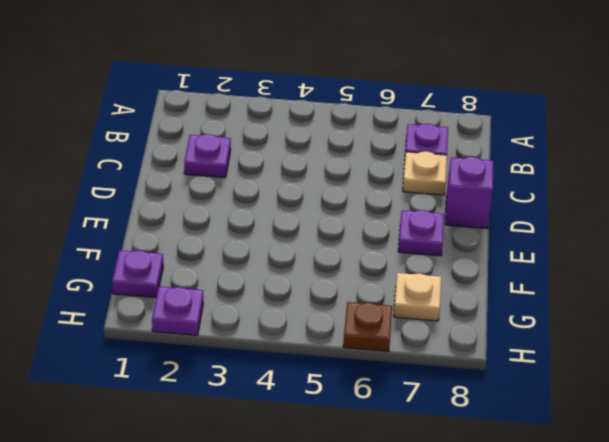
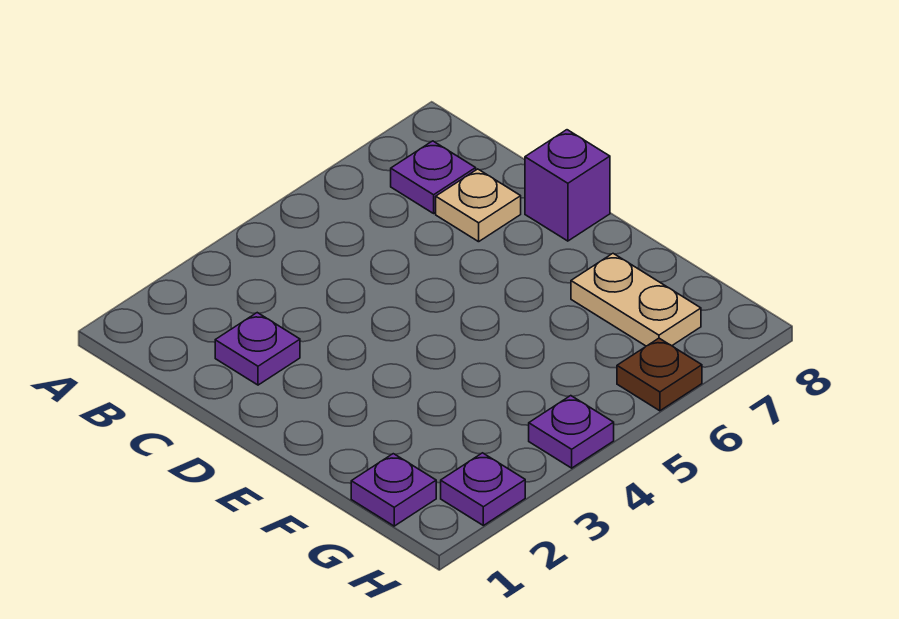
purple 1x1 plate [398,210,444,256] -> purple 1x1 plate moved to [529,396,614,468]
tan 1x1 plate [394,273,441,321] -> tan 1x2 plate [571,254,701,346]

